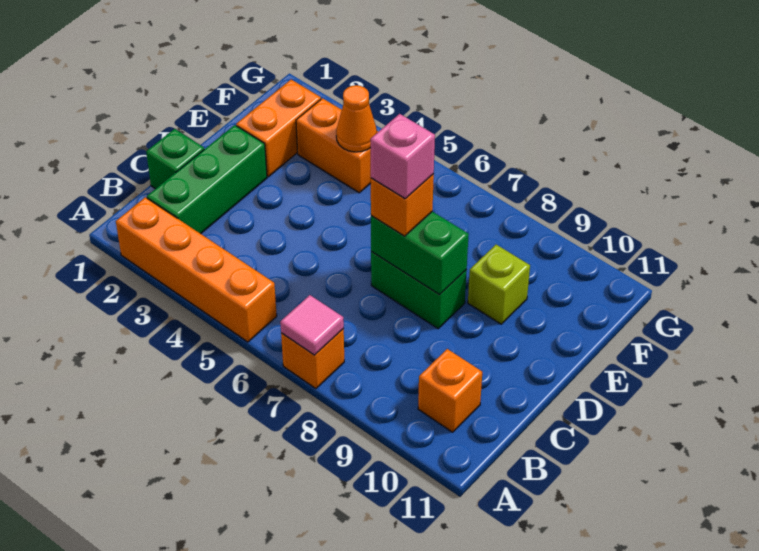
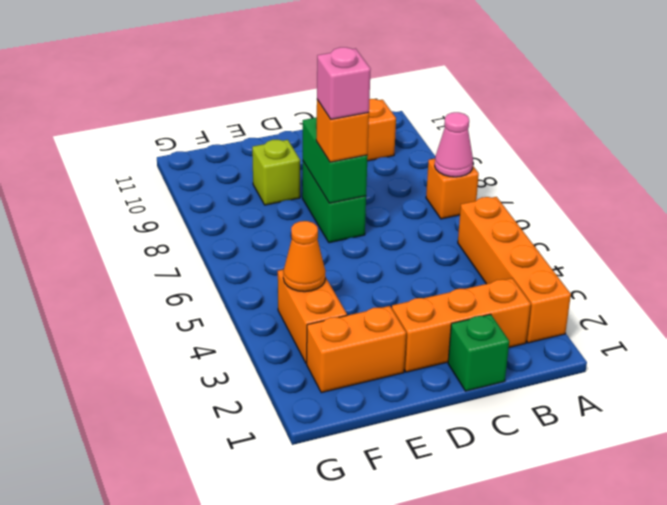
pink 1x1 tile [280,295,344,355] -> pink 1x1 cone [435,112,473,177]
green 1x3 brick [147,125,267,234] -> orange 1x3 brick [392,278,531,372]

